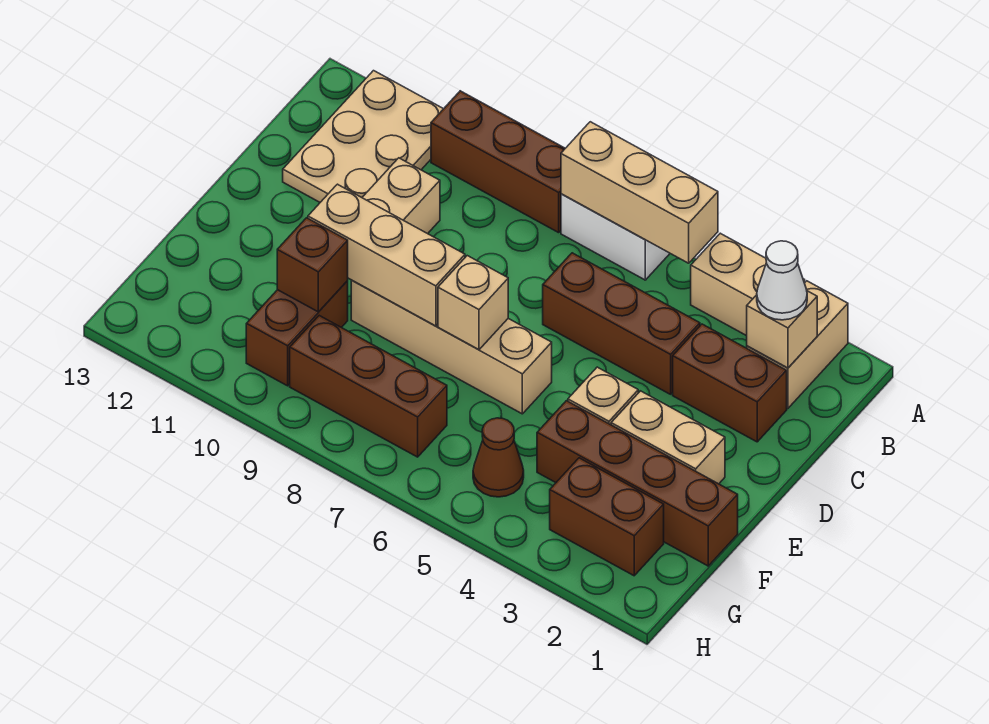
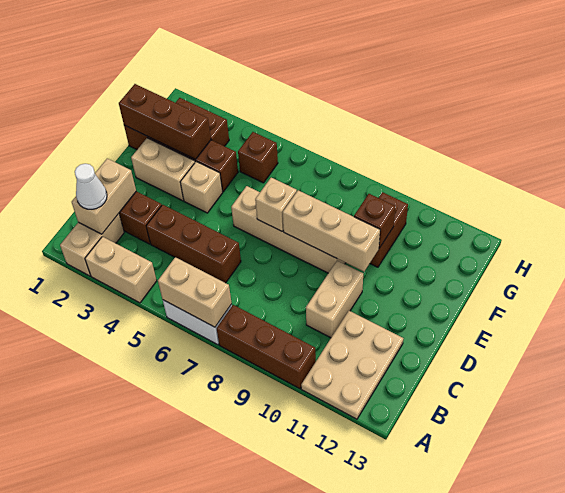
tan 1x3 brick [561,122,718,263] -> tan 1x2 brick [158,257,232,327]
tan 1x1 brick [747,291,817,368] -> tan 1x2 brick [72,159,136,234]
brown 1x1 cone [473,418,524,497] -> brown 1x1 brick [238,132,278,183]
brown 1x3 brick [290,316,447,457] -> brown 1x3 brick moved to [119,84,211,160]

